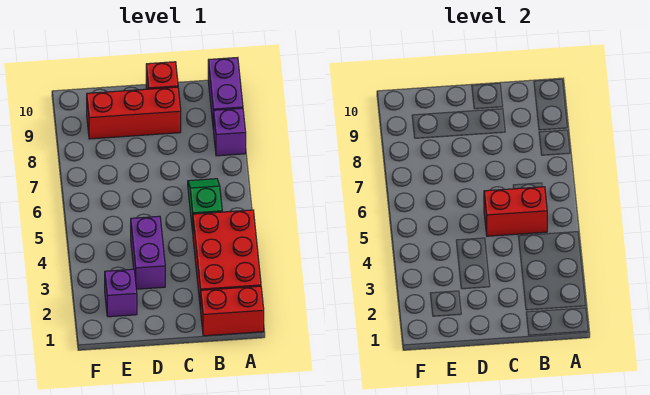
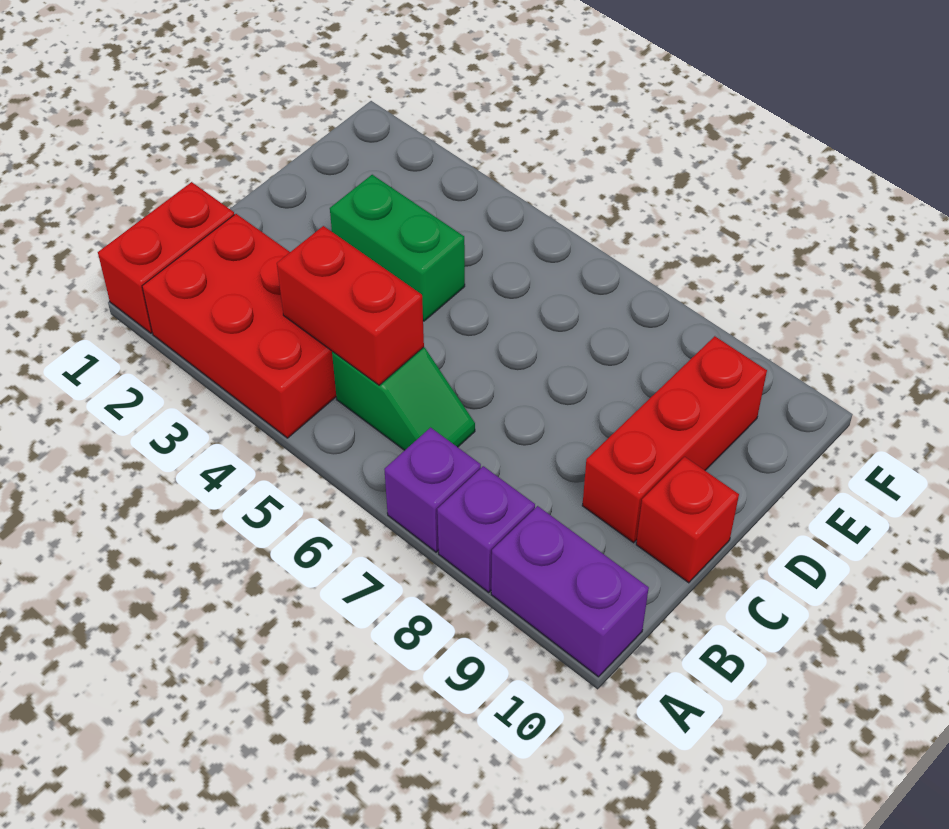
red 1x2 brick [484,187,547,236] -> red 1x2 brick turned to [277,226,424,385]
purple 1x2 brick [131,216,165,289] -> green 1x2 brick [330,175,465,321]
purple 1x1 brick [105,269,137,317] -> purple 1x1 brick moved to [384,428,481,552]

